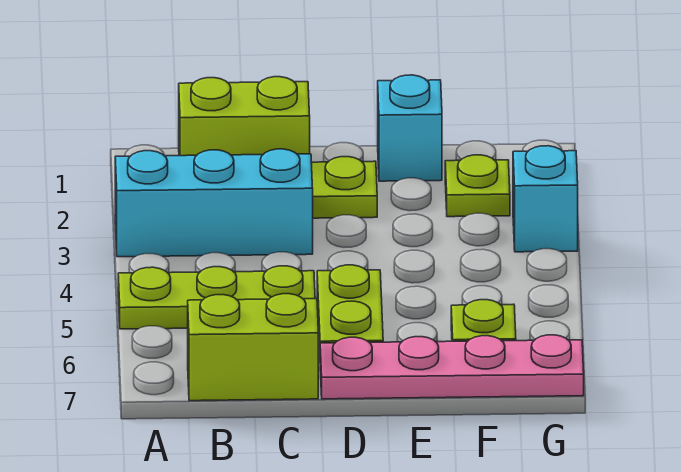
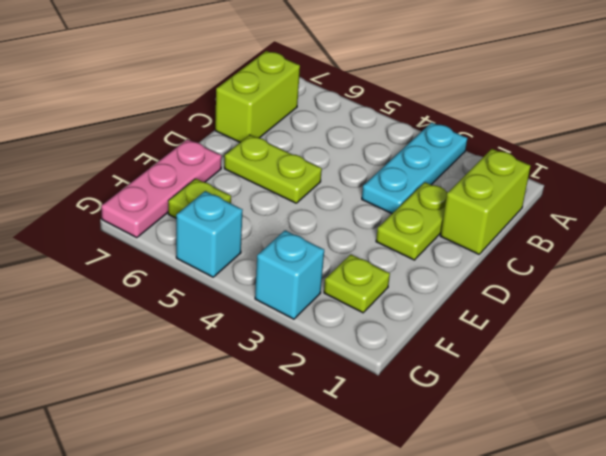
cyan 1x3 brick [115,149,313,257] -> cyan 1x3 plate [362,122,467,214]
lime 1x3 plate [118,266,315,329] -> none
pink 1x4 plate [320,335,584,399] -> pink 1x3 plate [101,139,222,238]
cyan 1x1 brick [378,75,442,181] -> cyan 1x1 brick moved to [176,191,243,277]

